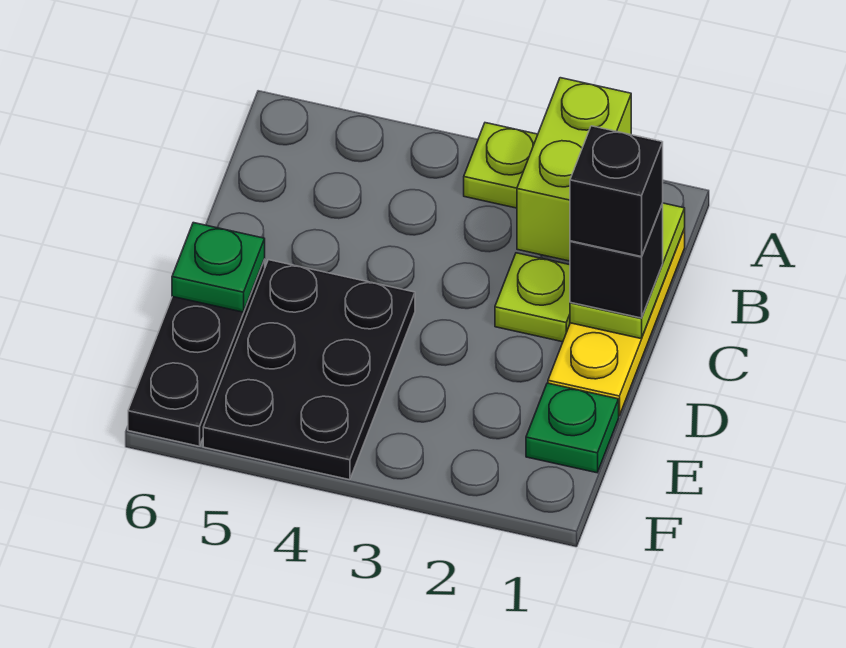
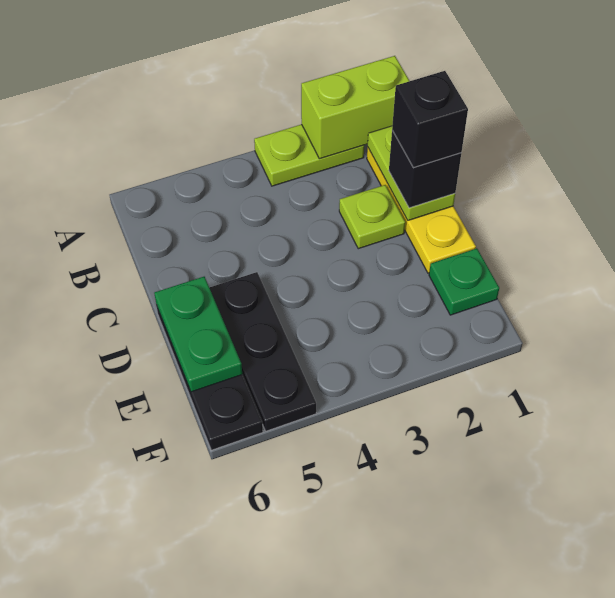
lime 1x2 brick [517,78,631,261] -> lime 1x2 brick turned to [301,56,409,159]
black 2x3 plate [203,260,415,480] -> black 1x3 plate [209,272,316,431]
green 1x1 plate [172,223,265,312] -> green 1x2 plate [154,277,242,392]

